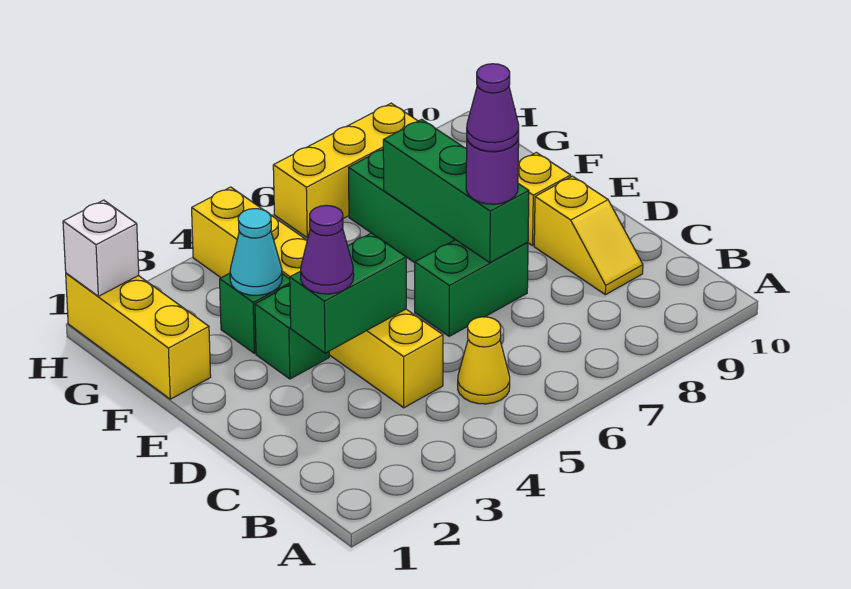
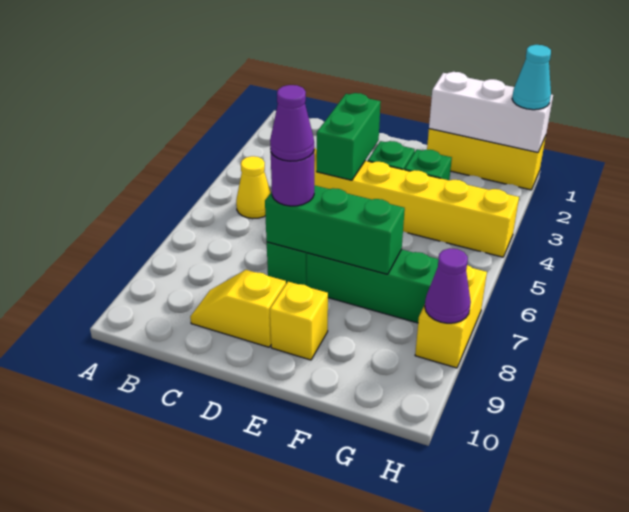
purple 1x1 cone [301,205,354,294] -> purple 1x1 cone moved to [425,248,471,323]
cyan 1x1 cone [230,209,282,295] -> cyan 1x1 cone moved to [512,45,551,110]
white 1x1 brick [63,200,139,296] -> white 1x3 brick [429,72,553,152]
yellow 1x3 brick [273,103,418,238] -> yellow 1x2 brick [415,265,487,368]

